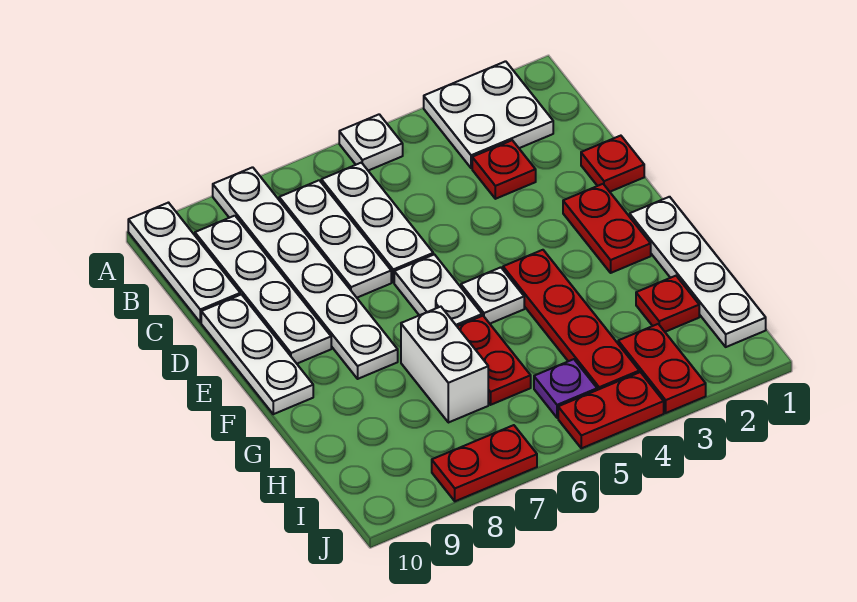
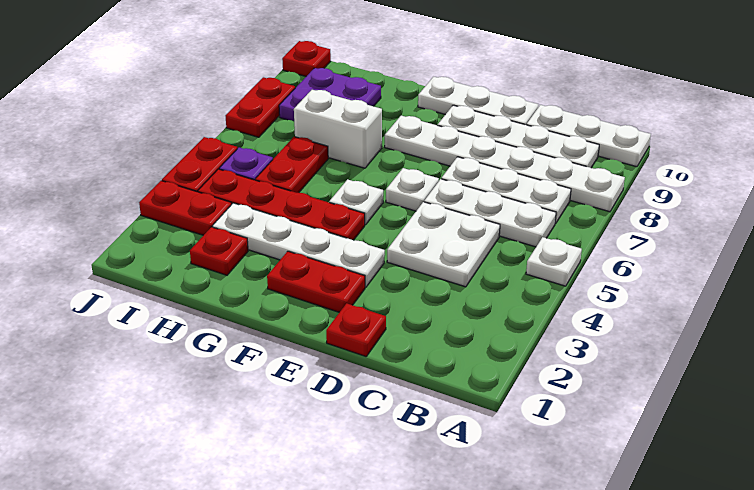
white 2x2 plate [424,61,553,168] -> white 2x2 plate moved to [387,202,500,287]
red 1x1 plate [472,140,536,199] -> red 1x1 plate moved to [282,41,331,76]
white 1x2 plate [394,254,482,326] -> white 1x1 plate [386,168,439,211]
white 1x4 plate [630,197,766,347] -> white 1x4 plate moved to [213,203,385,287]
red 1x2 plate [457,316,531,405] -> red 1x2 plate turned to [255,137,328,193]
none -> purple 2x2 plate [279,68,381,121]

